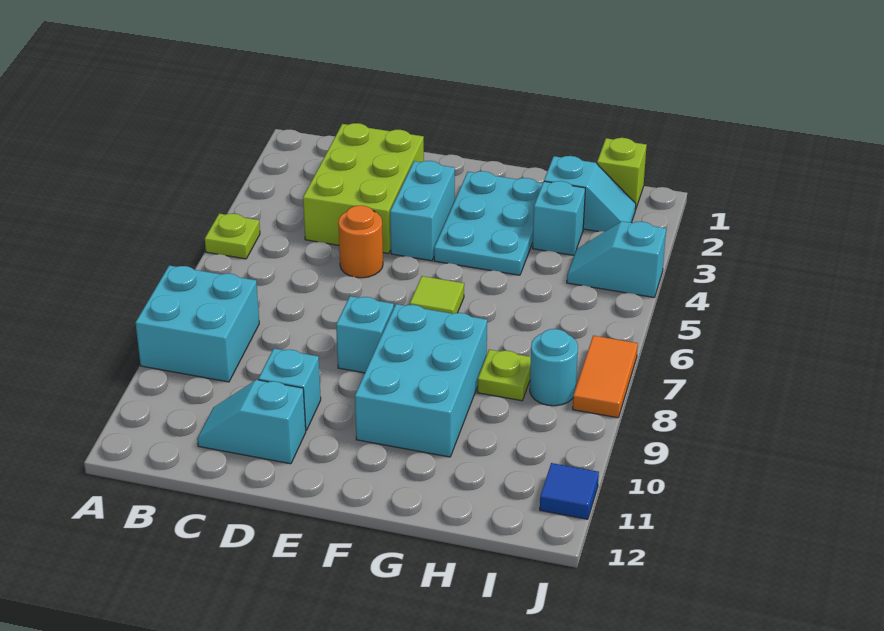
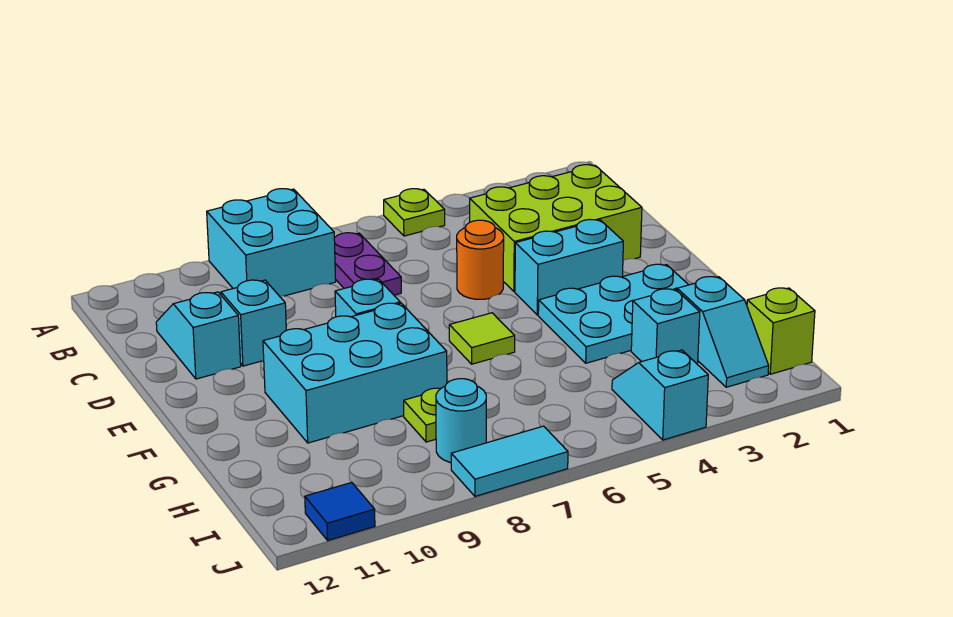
none -> purple 1x2 plate [334,233,401,295]
orange 1x2 tile [573,336,638,418] -> cyan 1x2 tile [451,426,568,496]

